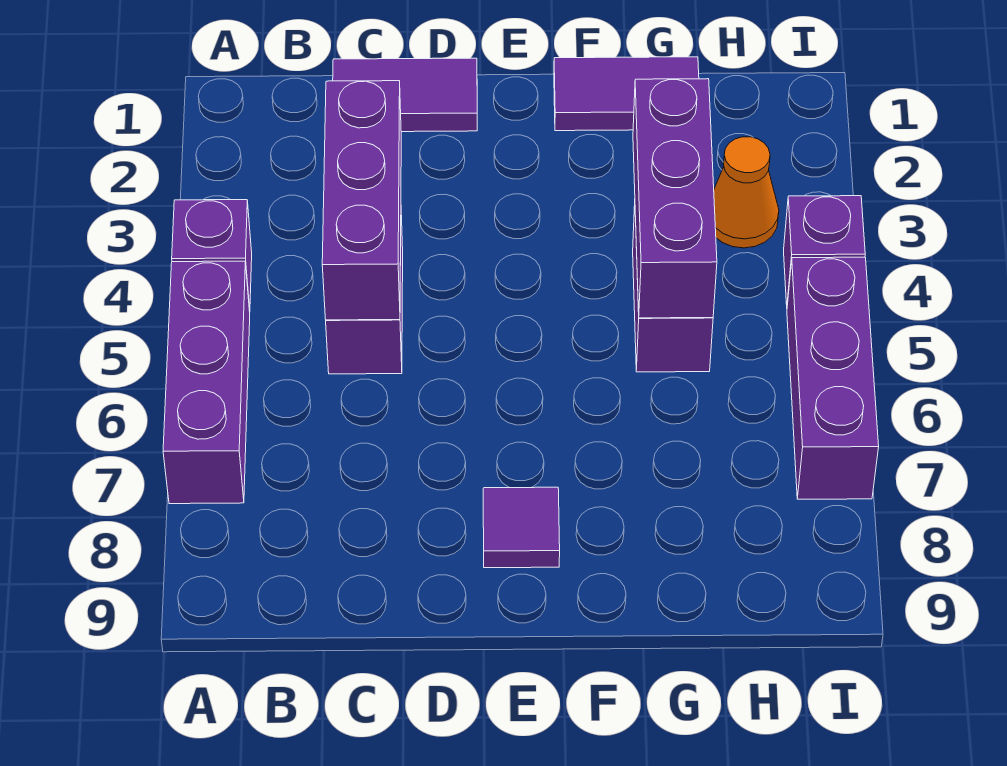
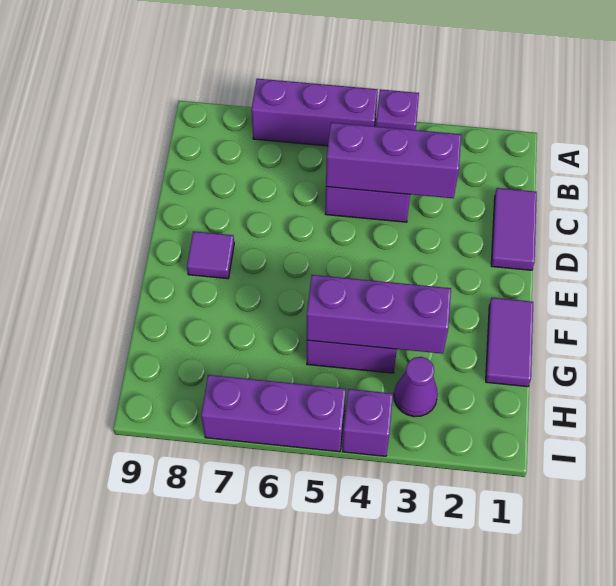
orange 1x1 cone [714,137,779,248] -> purple 1x1 cone [394,357,438,417]

